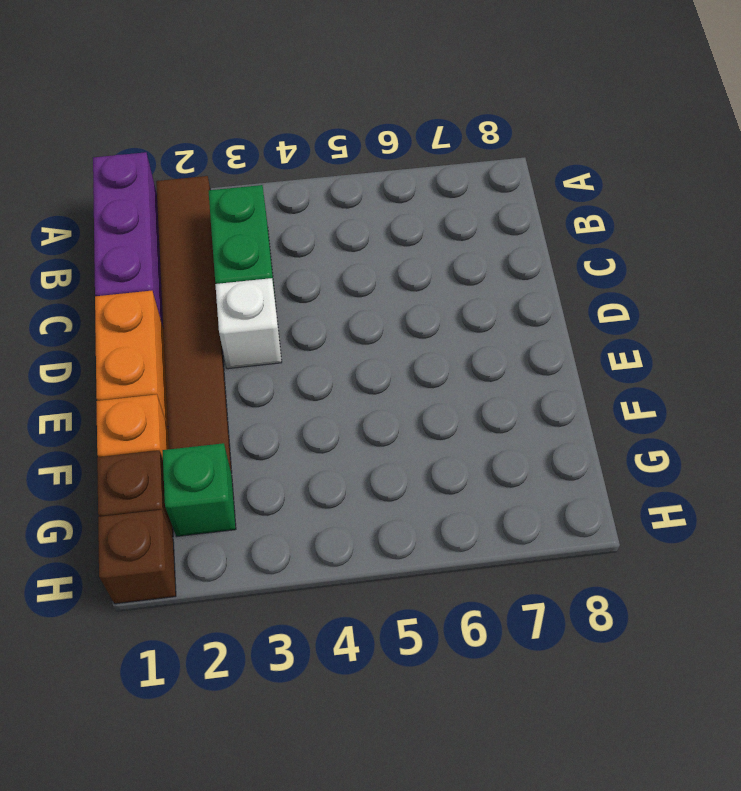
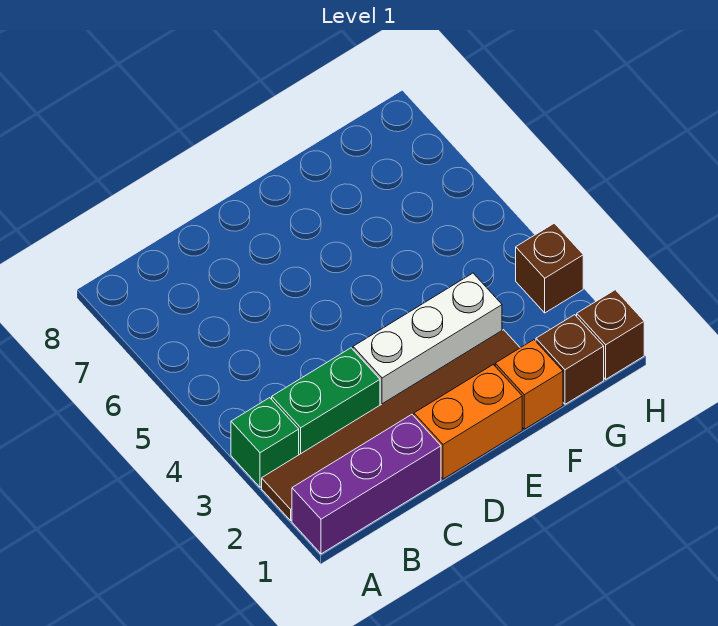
white 1x1 brick [215,278,282,369] -> white 1x3 brick [353,273,502,405]
green 1x1 brick [162,443,236,537] -> green 1x1 brick moved to [231,398,299,487]
none -> brown 1x1 brick [516,223,583,313]

